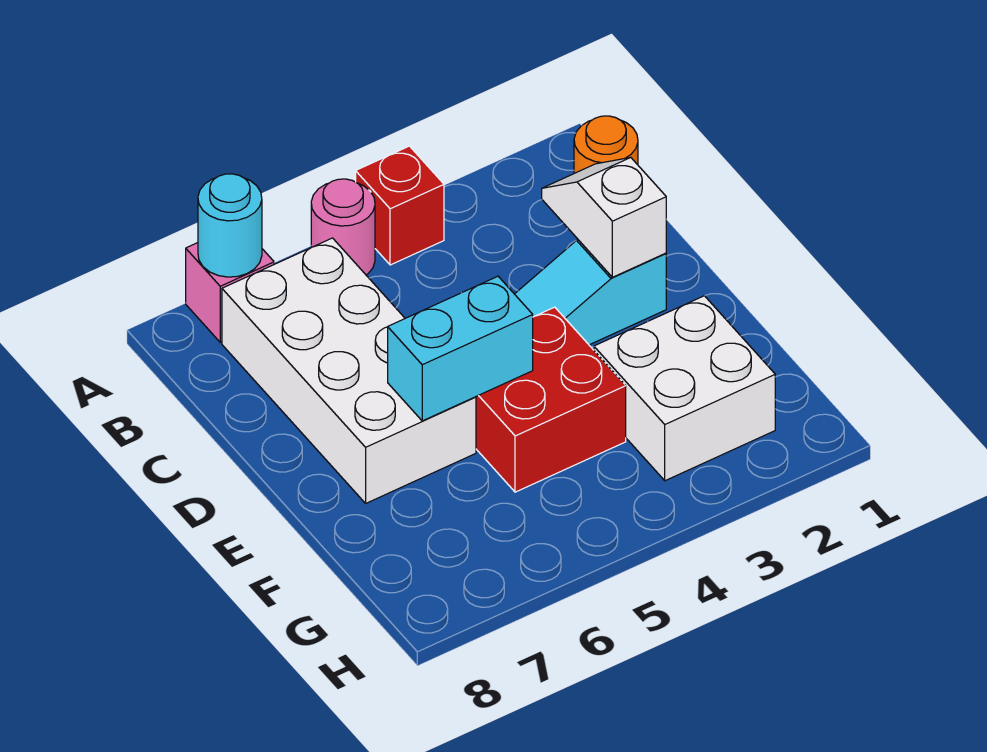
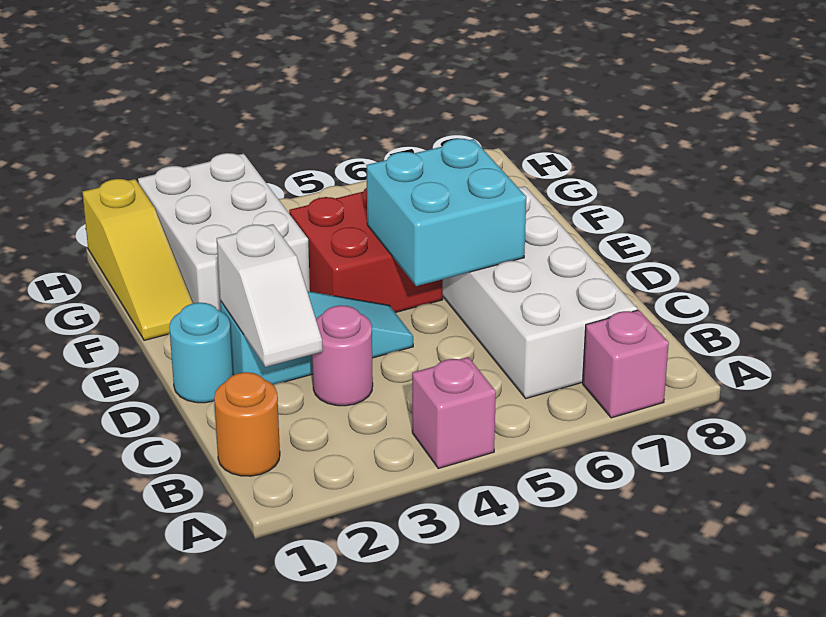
red 1x1 brick [356,146,444,265] -> pink 1x1 brick [412,357,496,468]
pink 1x1 round brick [311,179,375,275] -> pink 1x1 round brick moved to [312,305,373,406]
cyan 1x1 round brick [198,174,262,277] -> cyan 1x1 round brick moved to [169,303,233,403]
cyan 1x2 brick [388,276,533,421] -> cyan 2x2 brick [366,139,526,286]
none -> yellow 1x3 slope [83,179,193,340]
white 2x2 brick [594,296,775,481] -> white 2x3 brick [138,153,310,311]

